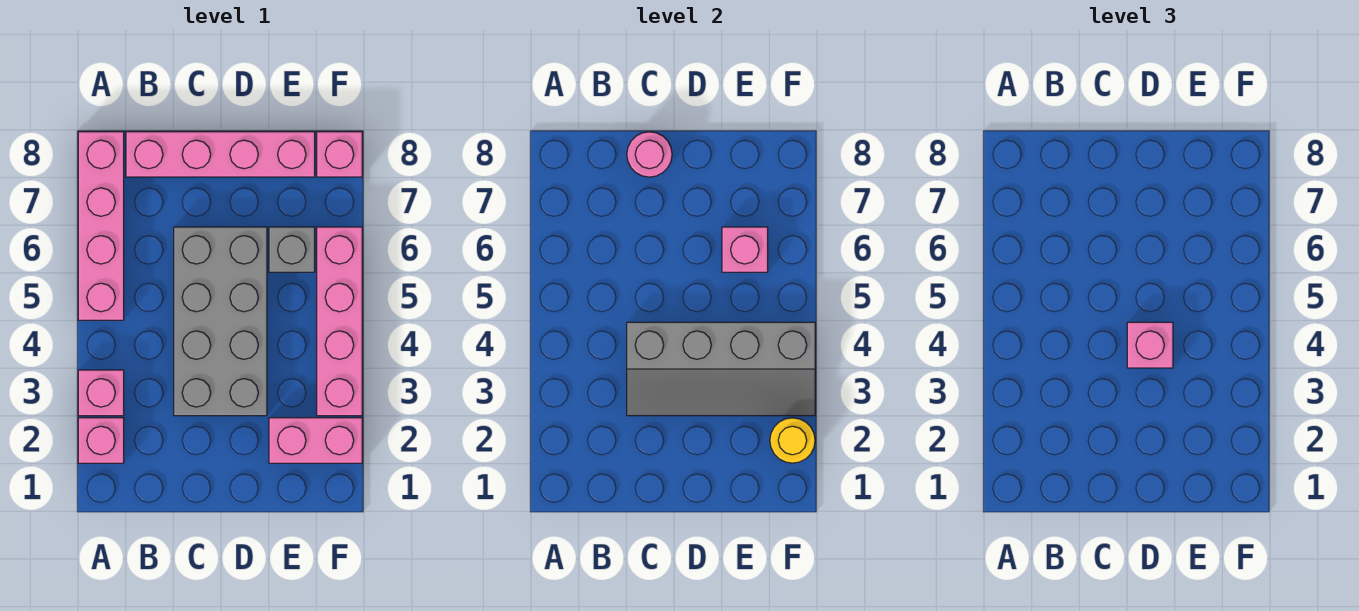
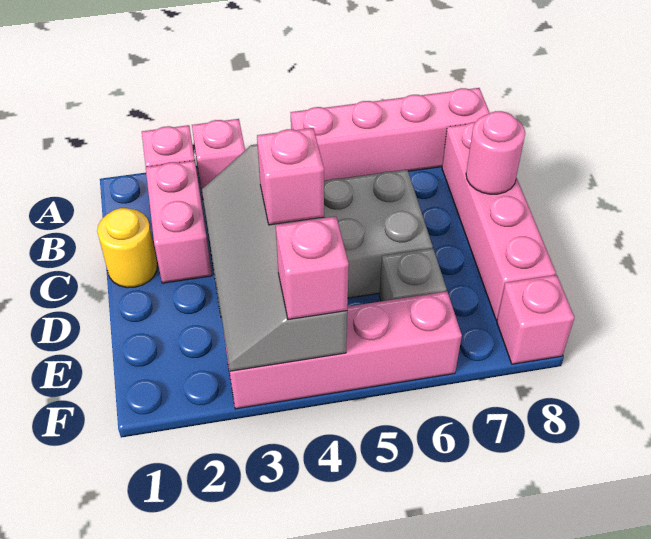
pink 1x2 brick [269,418,362,463] -> pink 1x2 brick moved to [146,160,212,283]
pink 1x1 brick [722,227,768,272] -> pink 1x1 brick moved to [276,217,349,320]
yellow 1x1 round brick [770,418,815,463] -> yellow 1x1 round brick moved to [97,208,157,288]

